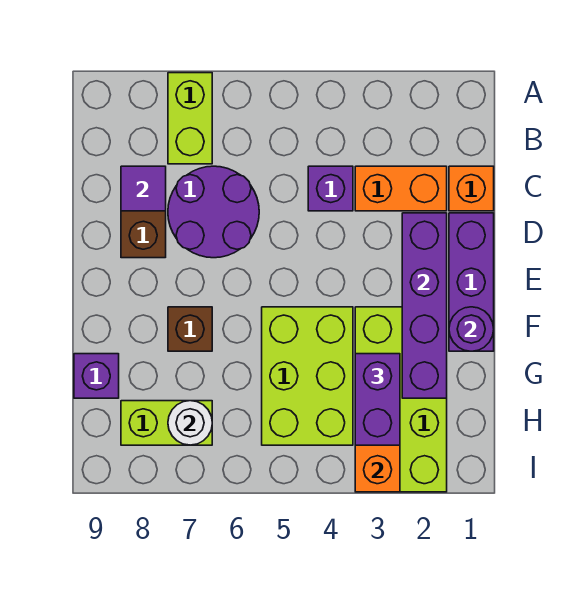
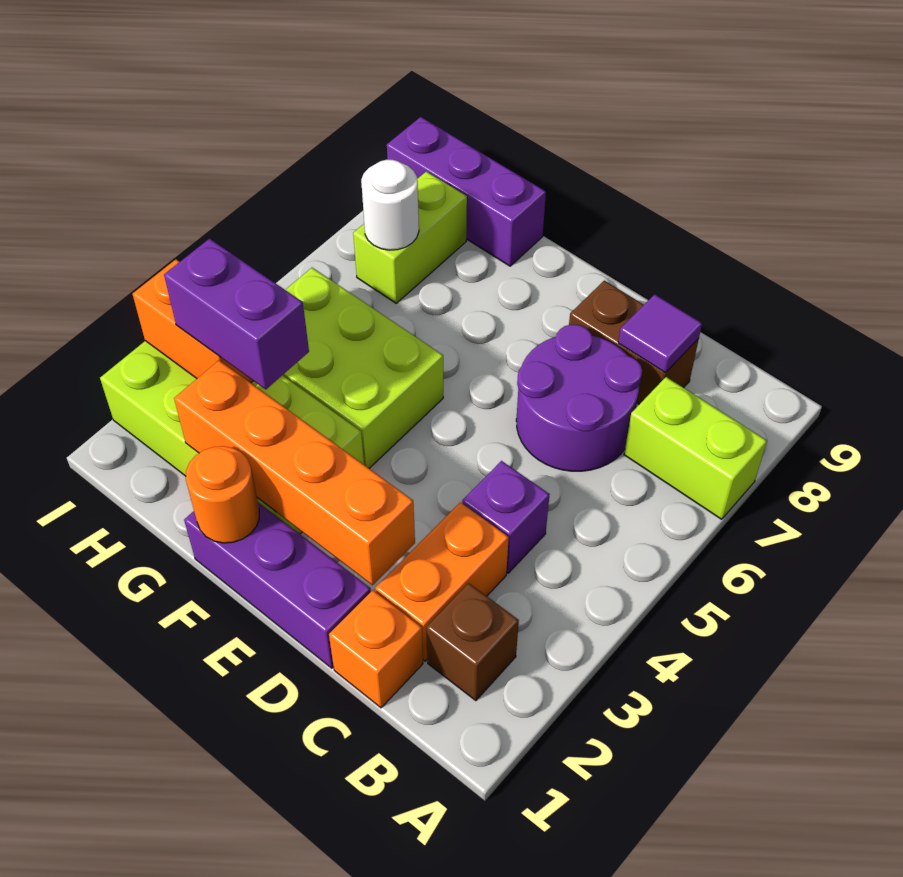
purple 1x4 brick [402,213,447,398] -> orange 1x4 brick [174,360,415,585]
purple 1x1 round brick [449,307,494,351] -> orange 1x1 round brick [186,446,259,543]
brown 1x1 brick [168,307,212,351] -> brown 1x1 brick moved to [426,583,519,701]
purple 1x1 brick [74,354,119,398] -> purple 1x3 brick [387,117,546,266]

